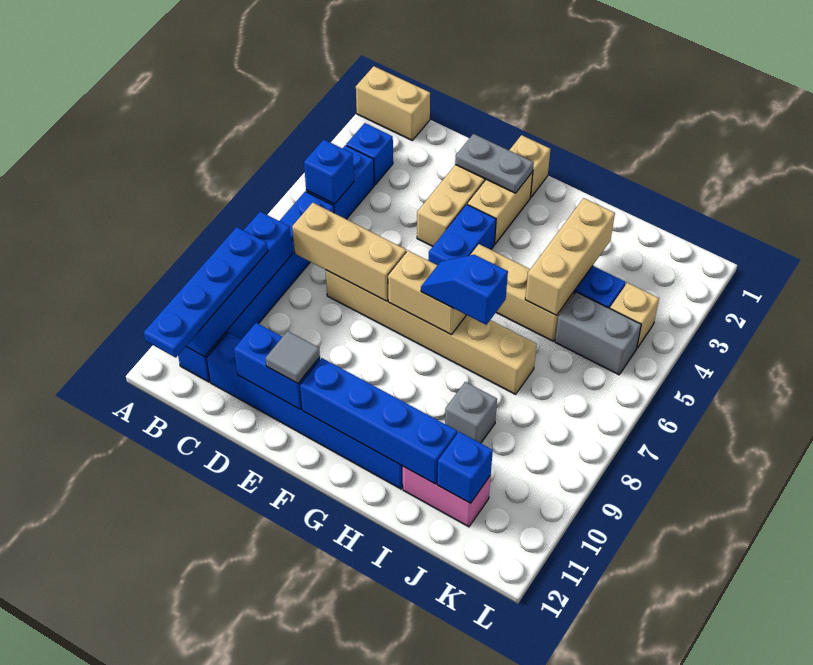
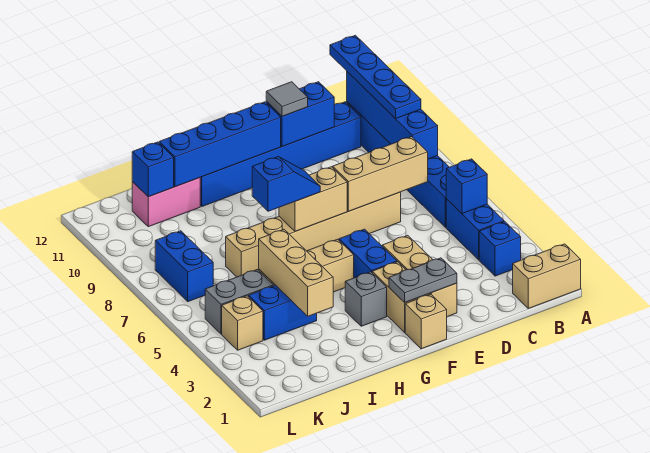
grey 1x1 brick [445,382,497,443] -> grey 1x1 brick moved to [345,272,387,326]
none -> blue 1x2 brick [155,231,213,302]

